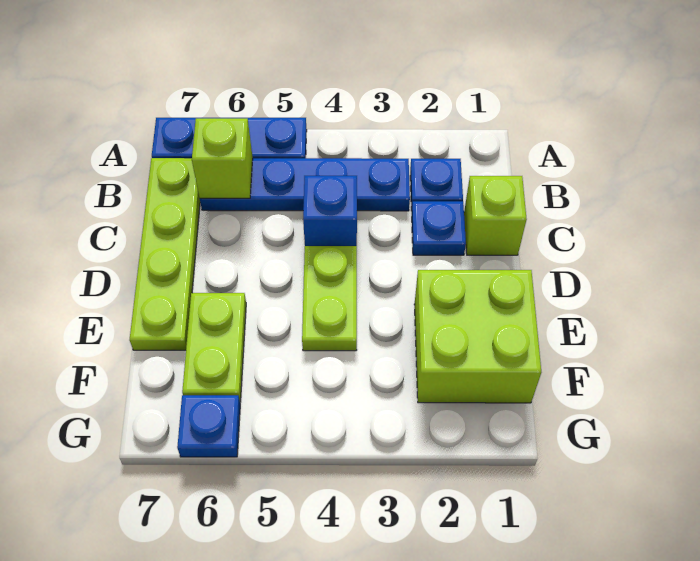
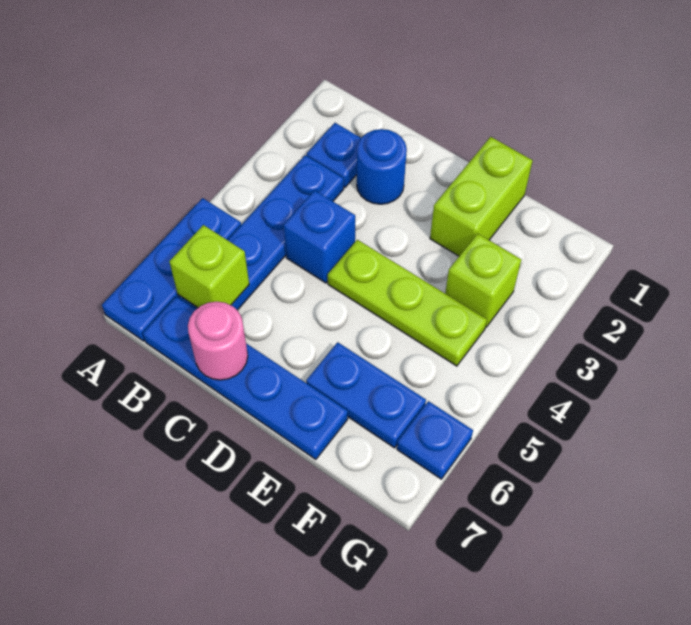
lime 1x4 plate [130,158,200,350] -> blue 1x4 plate [143,297,348,459]
lime 1x1 brick [464,176,527,255] -> lime 1x1 brick moved to [445,234,521,327]
blue 1x1 plate [411,201,466,255] -> blue 1x1 round brick [357,129,407,204]
none -> pink 1x1 round brick [188,302,248,380]
lime 1x2 plate [302,246,357,351] -> lime 1x3 plate [328,240,487,366]
lime 2x2 brick [414,270,541,403] -> lime 1x2 brick [430,137,533,256]
lime 1x2 plate [182,293,246,402] -> blue 1x2 plate [306,342,426,448]

